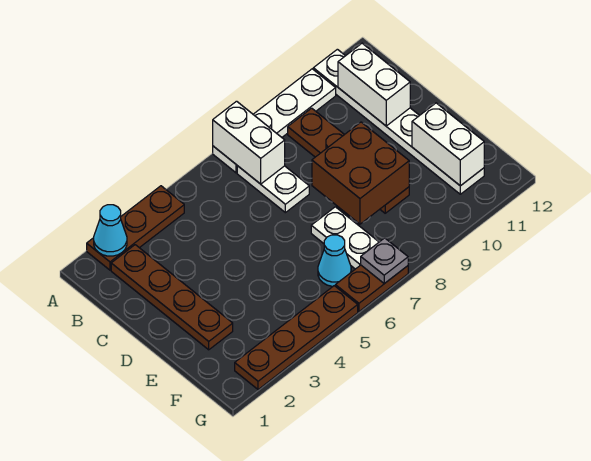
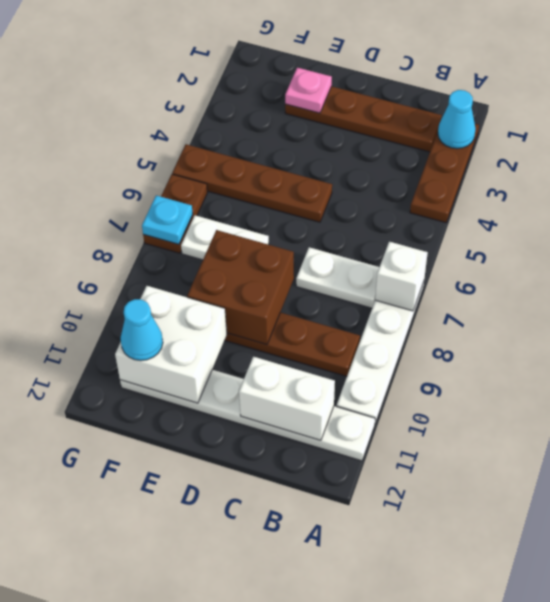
white 1x2 brick [213,101,285,184] -> white 1x1 brick [375,242,428,311]
none -> pink 1x1 plate [285,68,332,113]
white 1x2 brick [412,103,484,186] -> white 2x2 brick [115,286,227,403]
cyan 1x1 cone [318,235,351,286] -> cyan 1x1 cone moved to [121,299,163,361]
brown 1x4 plate [235,286,358,390] -> brown 1x4 plate turned to [172,144,332,222]
grey 1x1 plate [361,238,408,284] -> cyan 1x1 plate [142,195,193,244]

